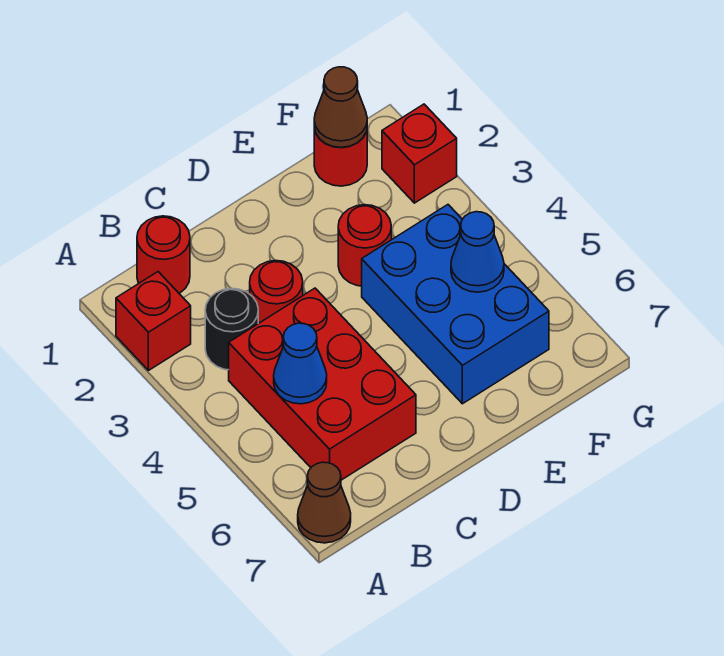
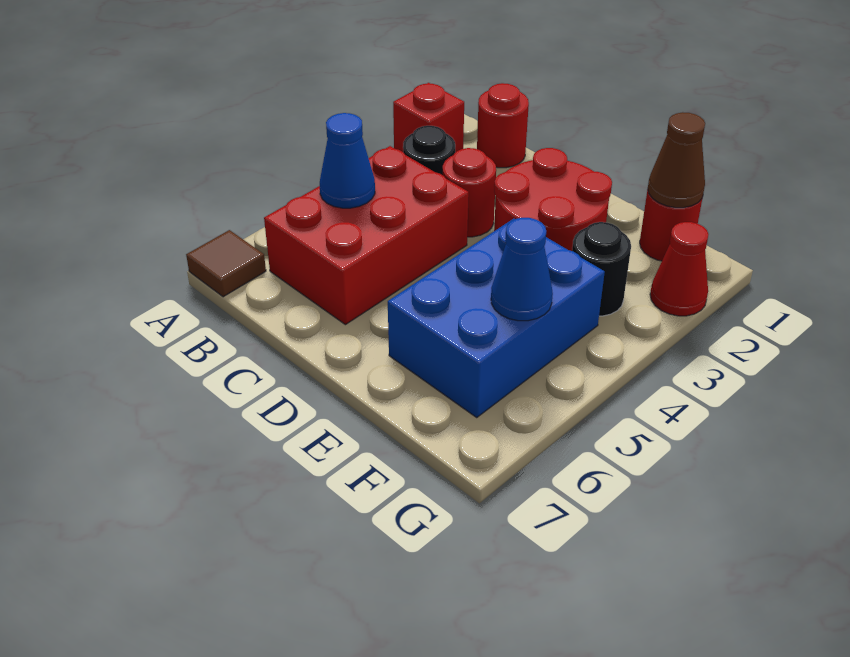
brown 1x1 cone [298,462,351,543] -> brown 1x1 tile [186,230,266,297]
red 1x1 round brick [338,205,391,286] -> red 2x2 round brick [494,148,612,251]
none -> black 1x1 round brick [572,222,631,316]
red 1x1 brick [382,104,457,203] -> red 1x1 cone [650,222,708,316]

